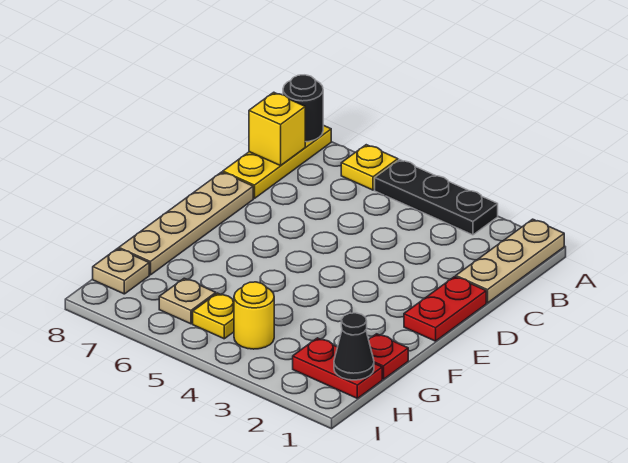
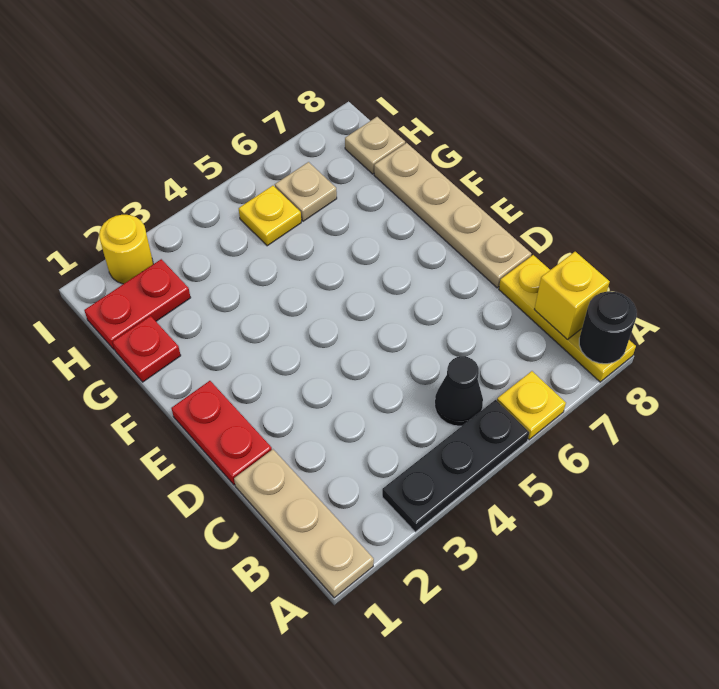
black 1x1 cone [334,313,374,380] -> black 1x1 cone moved to [435,356,483,426]
yellow 1x1 round brick [234,282,274,349] -> yellow 1x1 round brick moved to [99,215,153,284]

